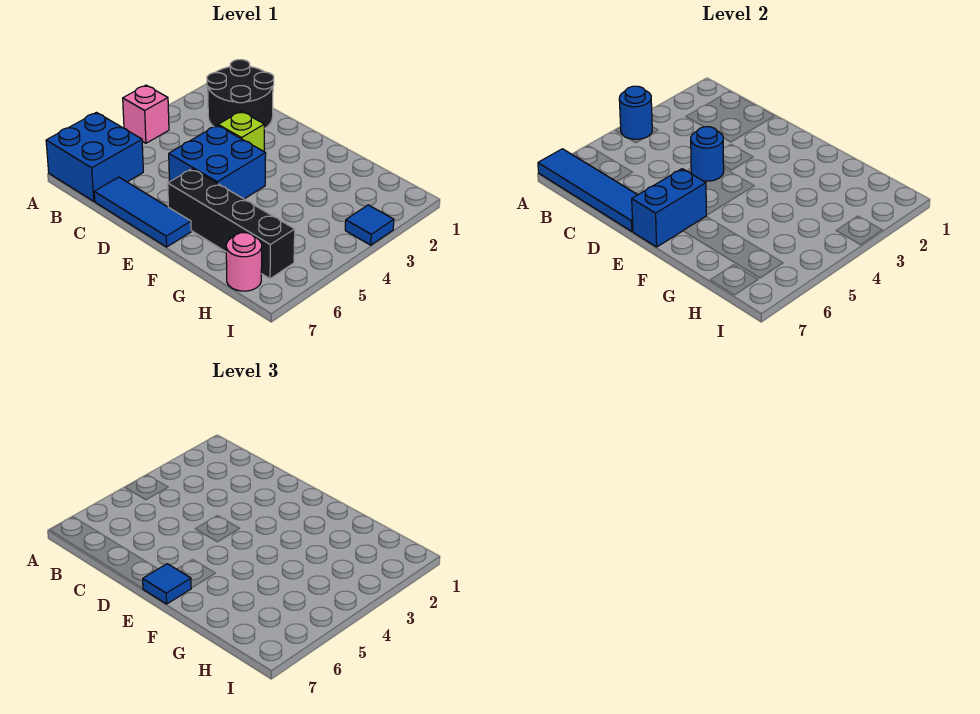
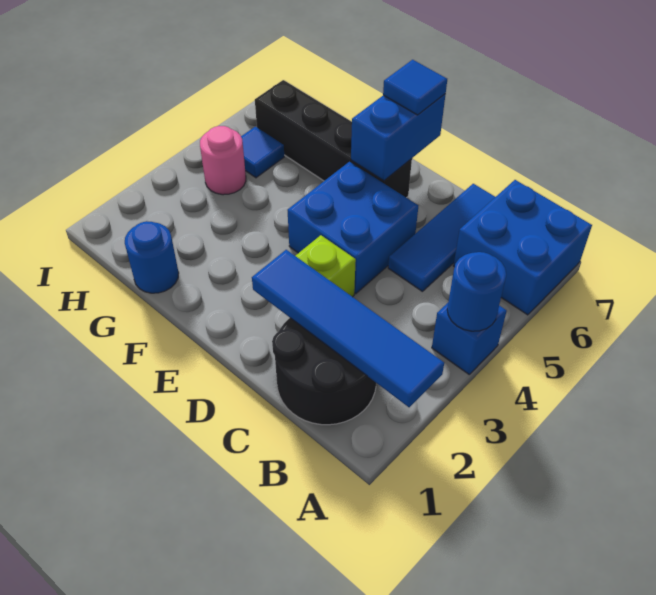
pink 1x1 brick [123,85,169,143] -> blue 1x1 brick [432,303,507,374]
blue 1x4 tile [538,149,637,231] -> blue 1x4 tile moved to [252,250,444,407]
blue 1x3 tile [94,177,191,247] -> blue 1x3 tile turned to [388,184,495,292]
blue 1x1 round brick [691,127,724,181] -> blue 1x1 round brick moved to [125,221,179,293]
pink 1x1 round brick [226,233,262,291] -> pink 1x1 round brick moved to [200,126,246,195]
blue 1x1 tile [345,205,394,245] -> blue 1x1 tile moved to [241,127,284,178]

